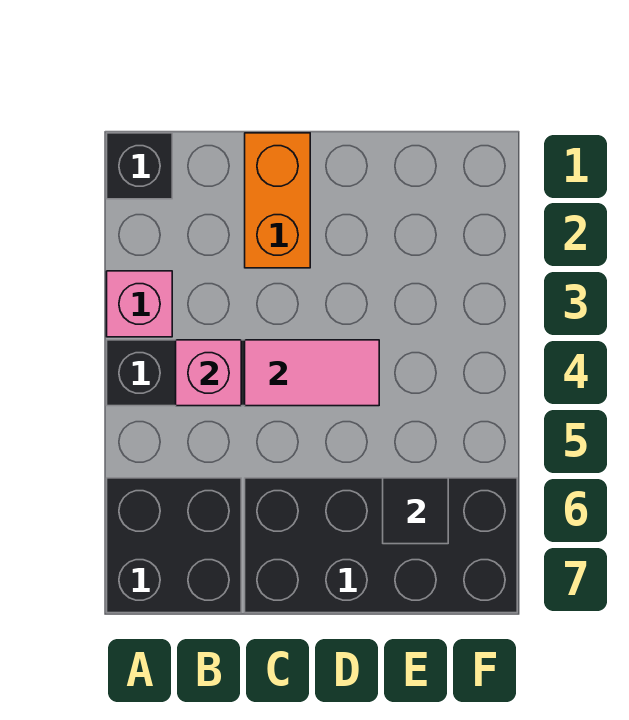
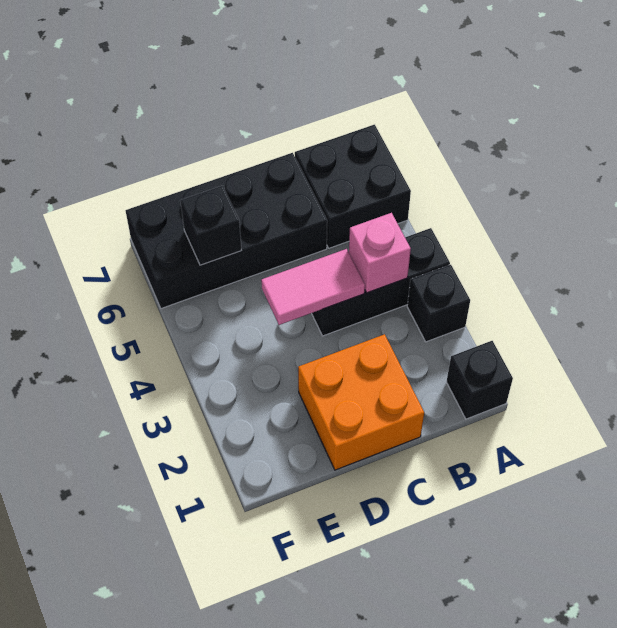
pink 1x1 brick [107,271,172,337] -> black 1x1 brick [407,265,470,342]
orange 1x2 brick [245,133,310,268] -> orange 2x2 brick [298,334,424,470]
black 1x1 tile [383,478,448,544] -> black 1x1 brick [180,186,241,265]

